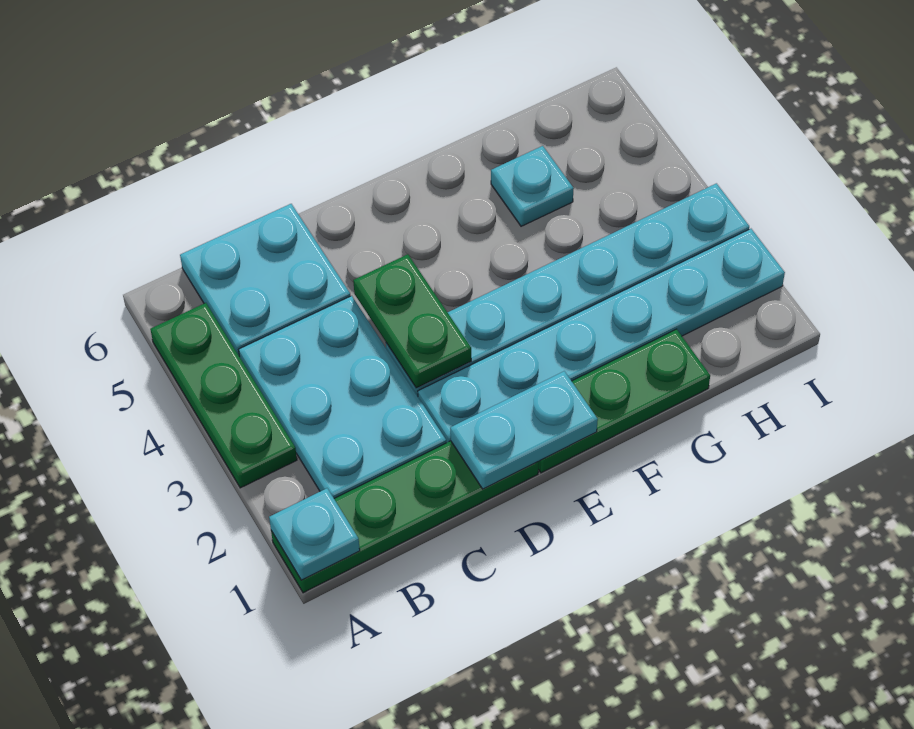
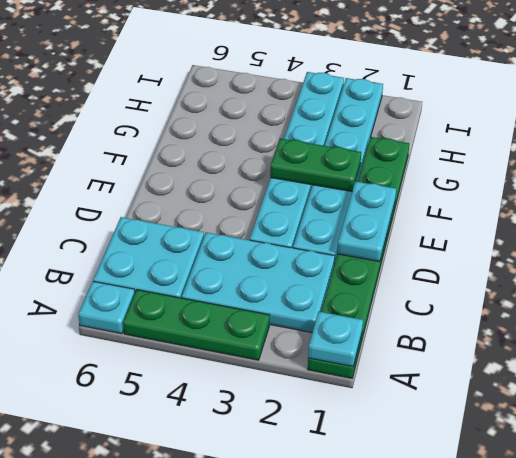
green 1x2 plate [353,254,471,388] -> green 1x2 plate moved to [270,138,361,192]
cyan 1x1 plate [491,146,574,226] -> cyan 1x1 plate moved to [78,281,135,334]

